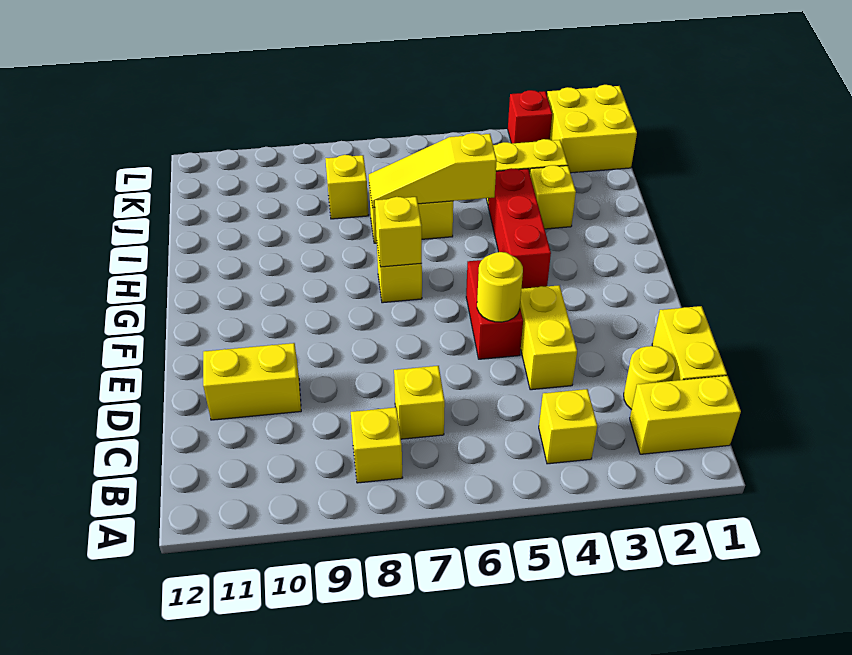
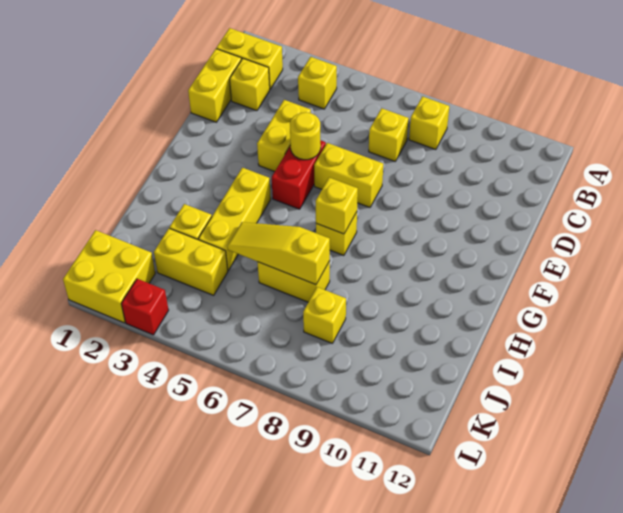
yellow 1x1 round brick [624,346,676,410] -> yellow 1x1 brick [230,59,270,111]
yellow 1x2 brick [203,343,301,420] -> yellow 1x2 brick moved to [314,143,383,207]
red 1x3 brick [488,168,551,289] -> yellow 1x3 brick [199,168,271,270]
yellow 1x3 slope [369,133,497,208] -> yellow 1x3 slope turned to [227,222,330,285]

